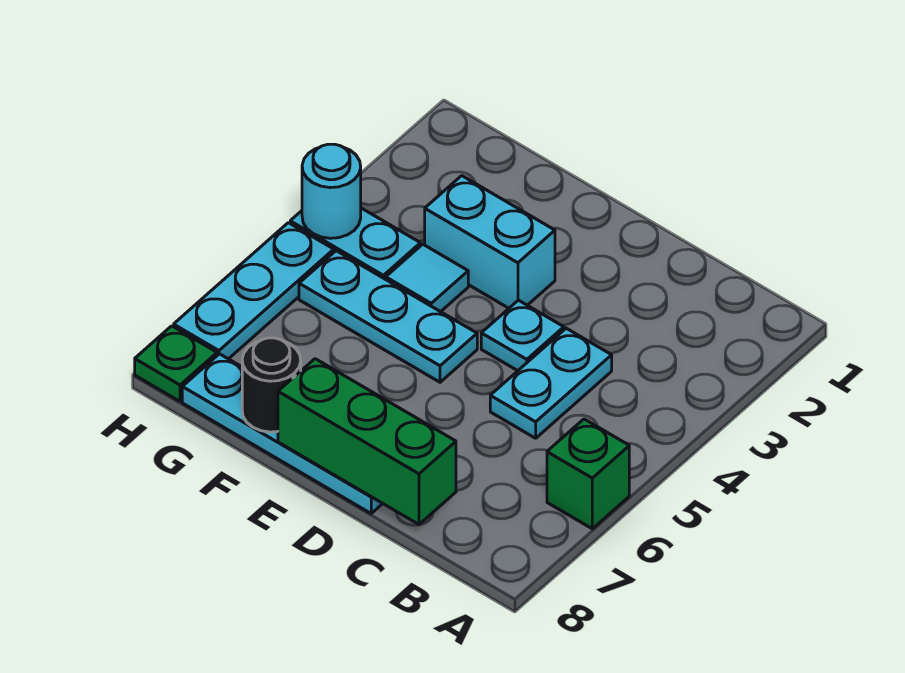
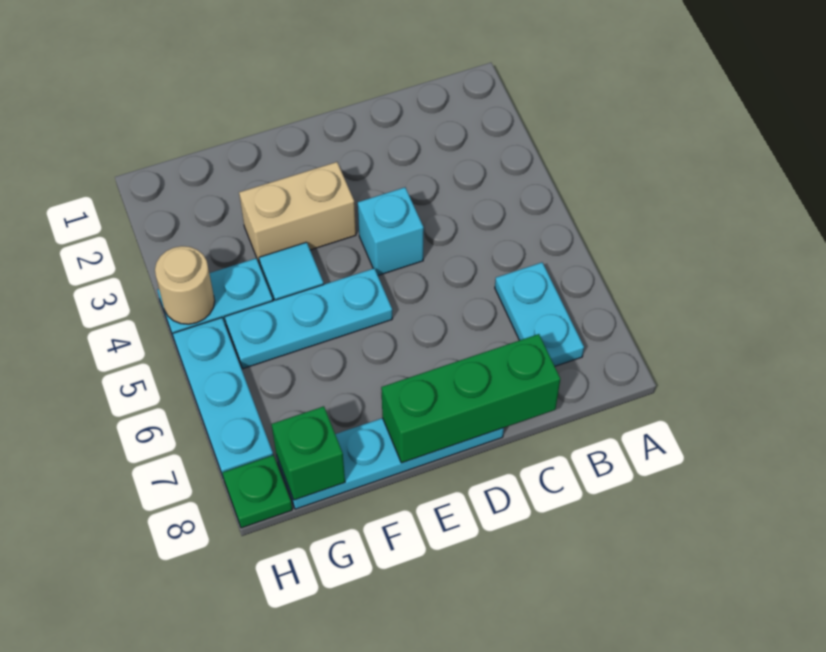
green 1x1 brick [547,419,629,529] -> green 1x1 brick moved to [271,406,345,500]
cyan 1x2 plate [490,328,612,438] -> cyan 1x2 plate moved to [495,262,584,366]
cyan 1x1 plate [481,300,564,371] -> cyan 1x1 brick [358,187,424,275]
cyan 1x2 brick [425,176,555,308] -> tan 1x2 brick [239,162,356,265]
black 1x1 round brick [242,338,301,432] -> none
cyan 1x1 round brick [302,144,361,238] -> tan 1x1 round brick [155,246,215,324]

